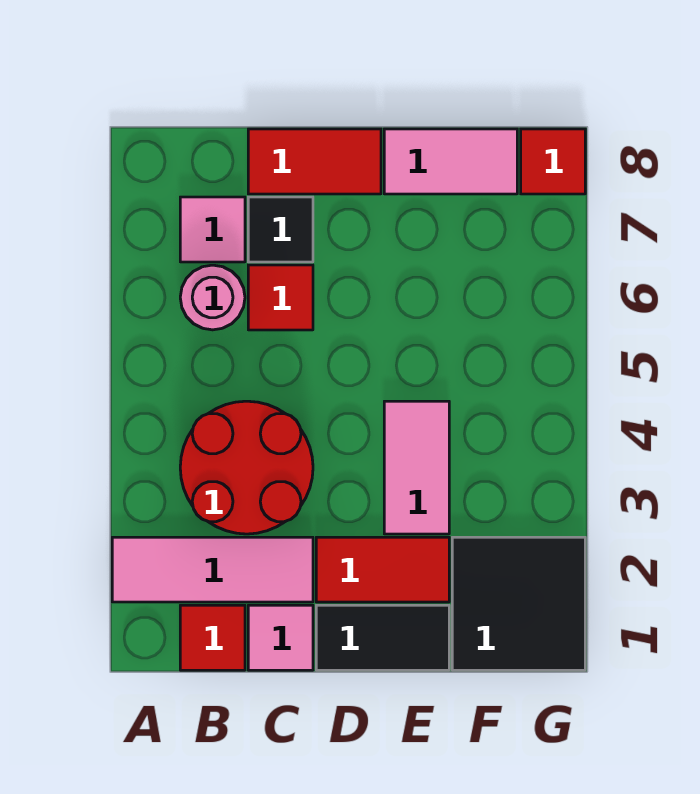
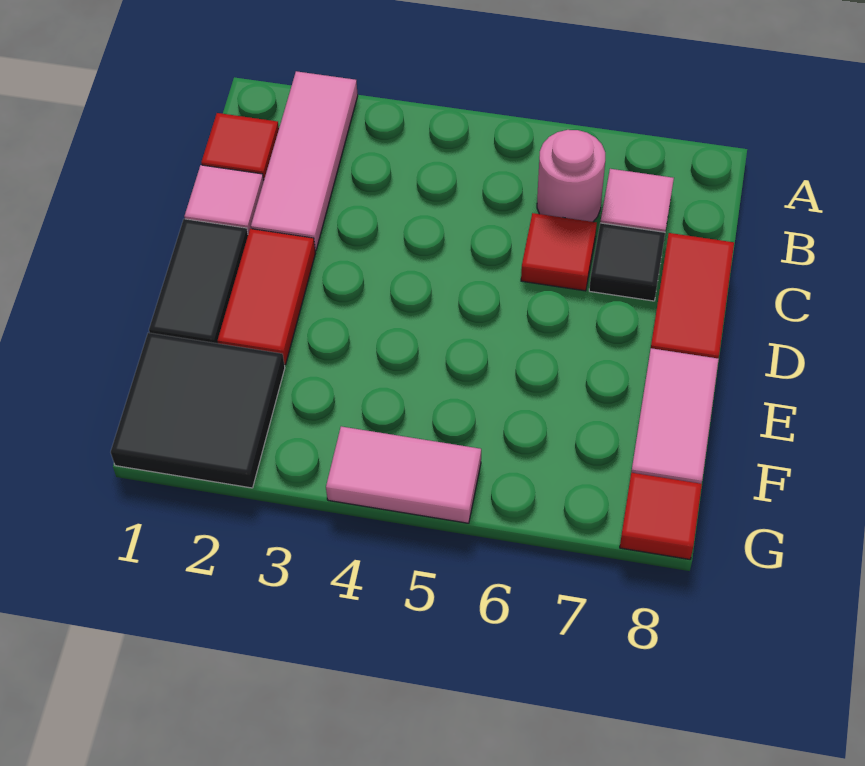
red 2x2 round brick [180,401,313,534] -> none
pink 1x2 tile [384,401,449,534] -> pink 1x2 tile moved to [326,426,481,523]

